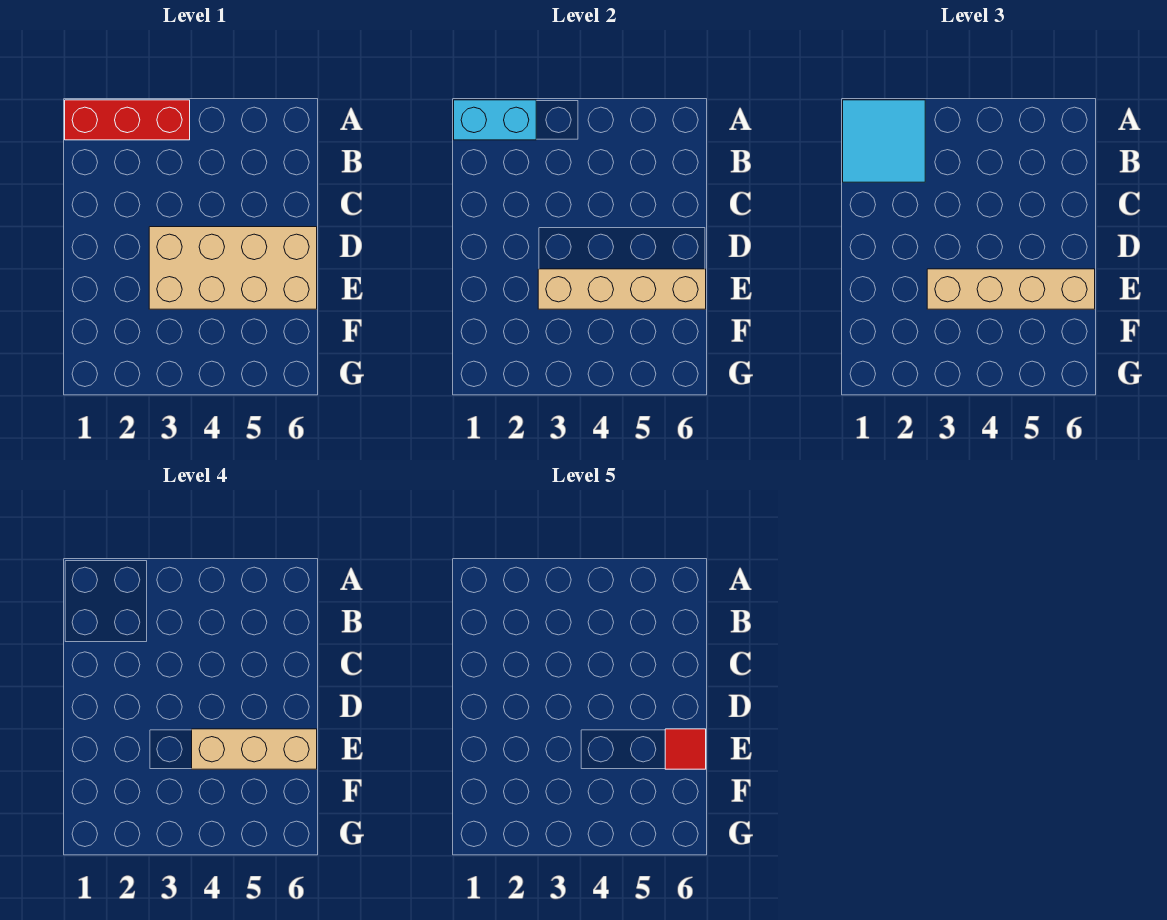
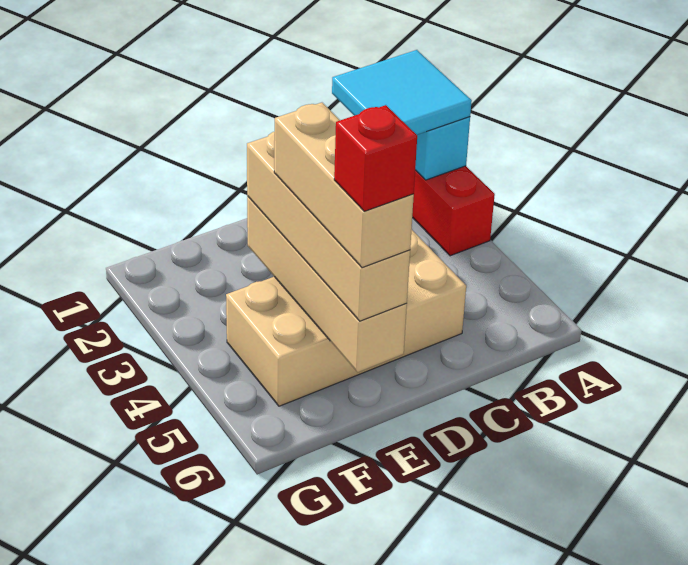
tan 2x4 brick [149,227,317,309] -> tan 2x4 brick turned to [226,230,466,406]
red 1x1 tile [665,729,706,769] -> red 1x1 brick [334,105,417,211]

